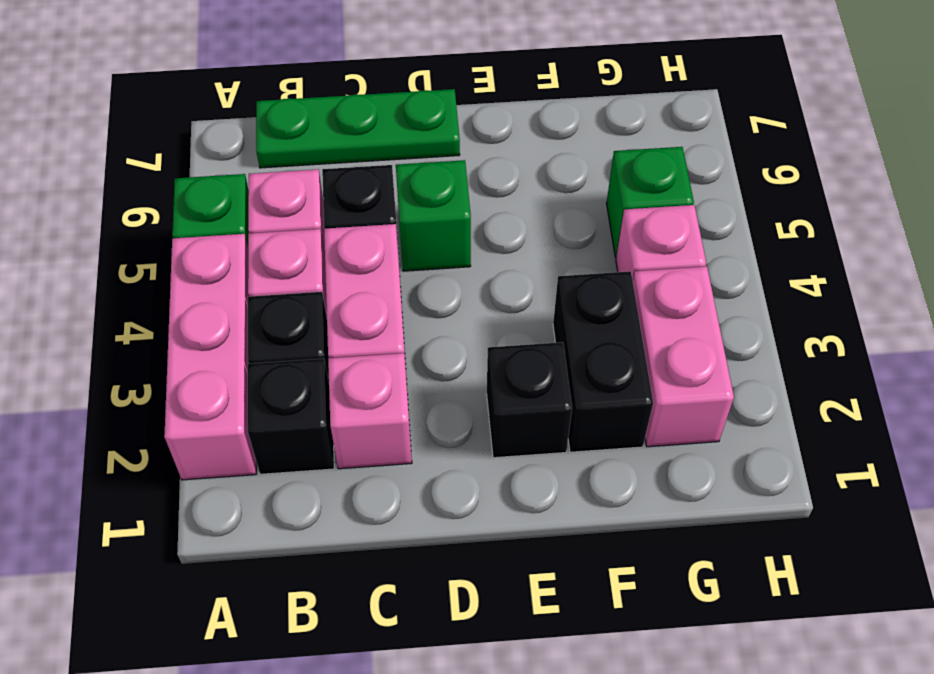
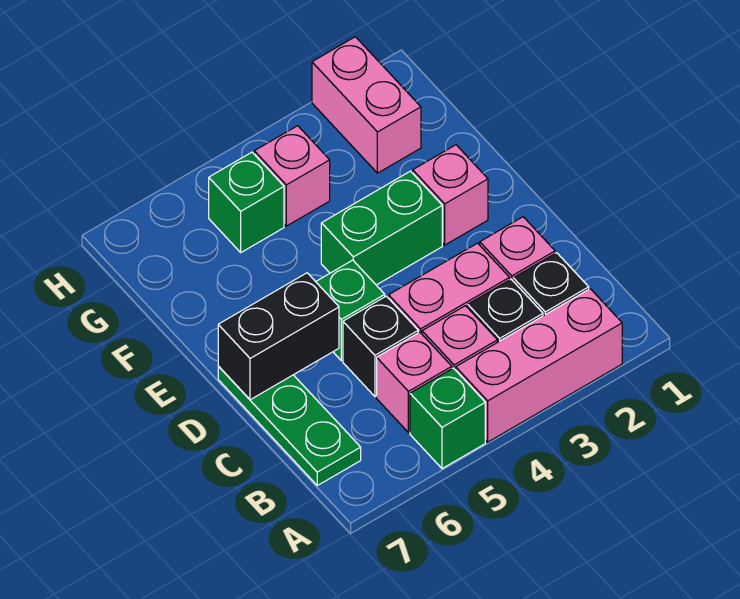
black 1x1 brick [487,342,572,458] -> pink 1x1 brick [413,145,488,245]
none -> green 1x2 brick [321,171,442,285]
black 1x2 brick [553,271,653,452] -> black 1x2 brick moved to [218,273,339,400]
pink 1x2 brick [633,266,734,447] -> pink 1x2 brick turned to [312,37,421,173]

